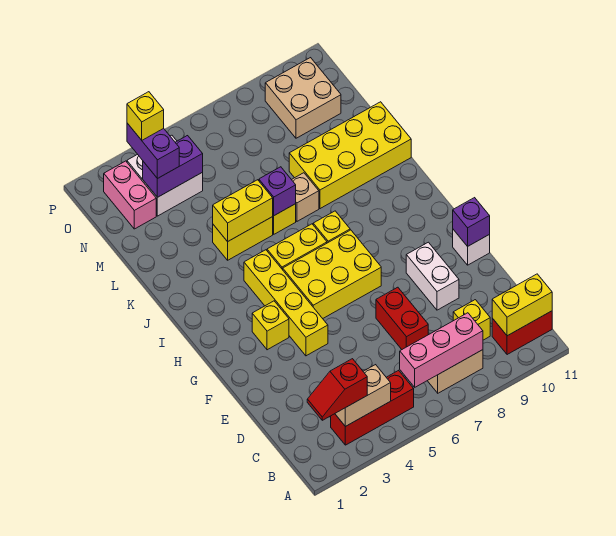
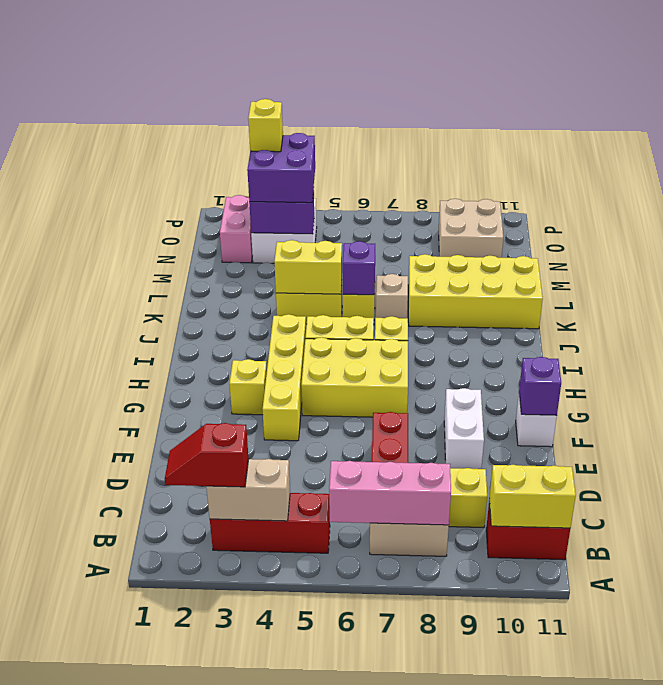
purple 1x2 brick [127,123,179,179] -> purple 2x2 brick [247,133,315,203]

